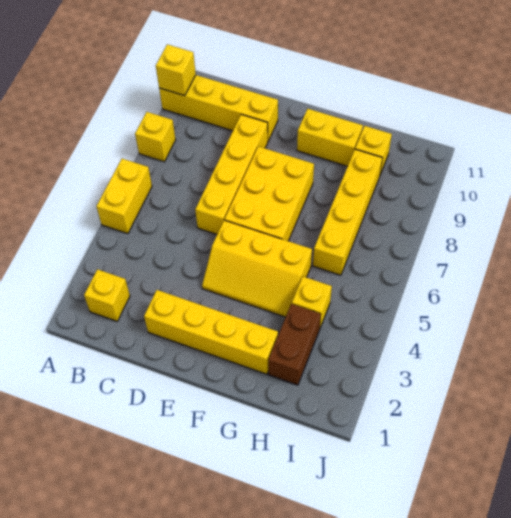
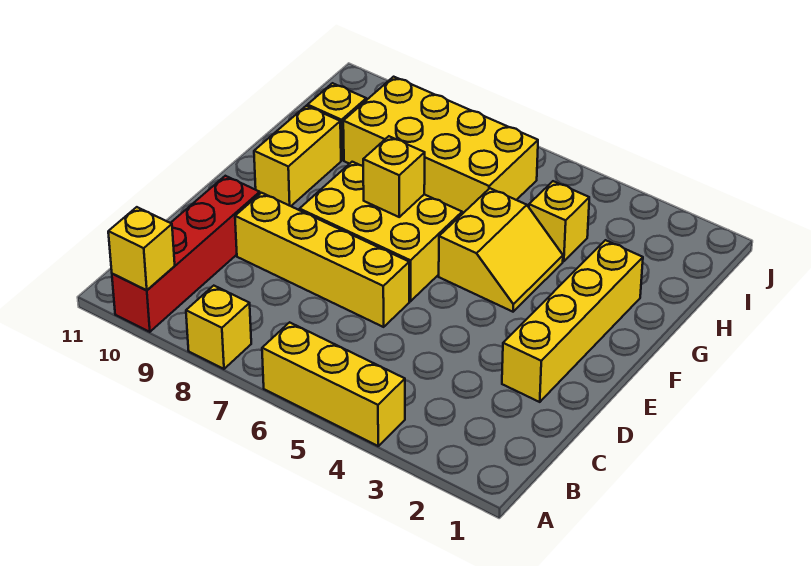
yellow 1x2 brick [96,159,152,234] -> yellow 1x3 brick [262,322,405,446]
yellow 1x4 brick [159,75,278,141] -> red 1x4 brick [112,176,260,332]
yellow 1x1 brick [84,269,130,321] -> yellow 1x1 brick moved to [363,136,425,217]
yellow 2x3 slope [202,220,312,317] -> yellow 2x2 slope [439,188,563,312]
brown 1x2 brick [268,304,321,385] -> none
yellow 1x4 brick [313,149,382,275] -> yellow 2x4 brick [343,77,538,214]

